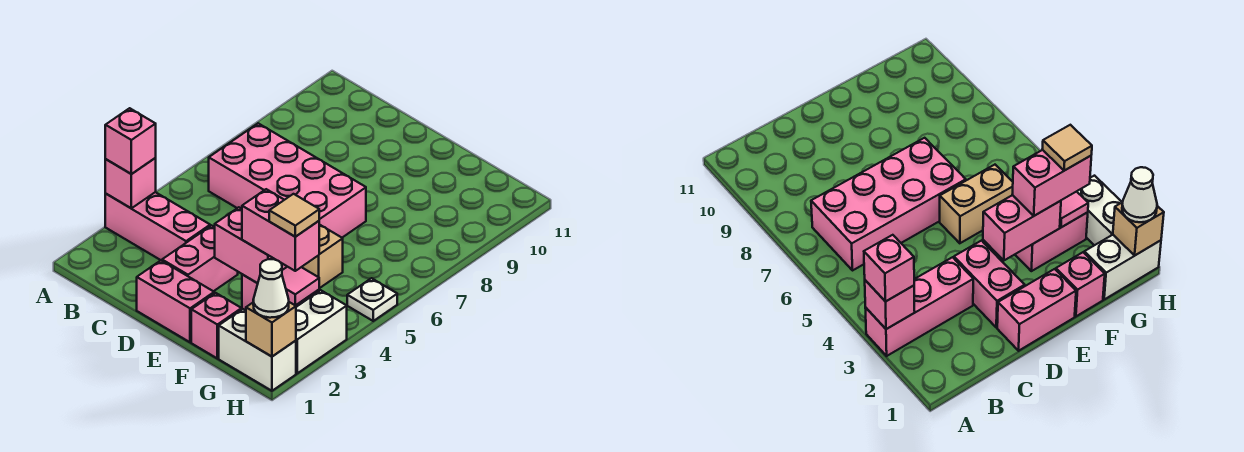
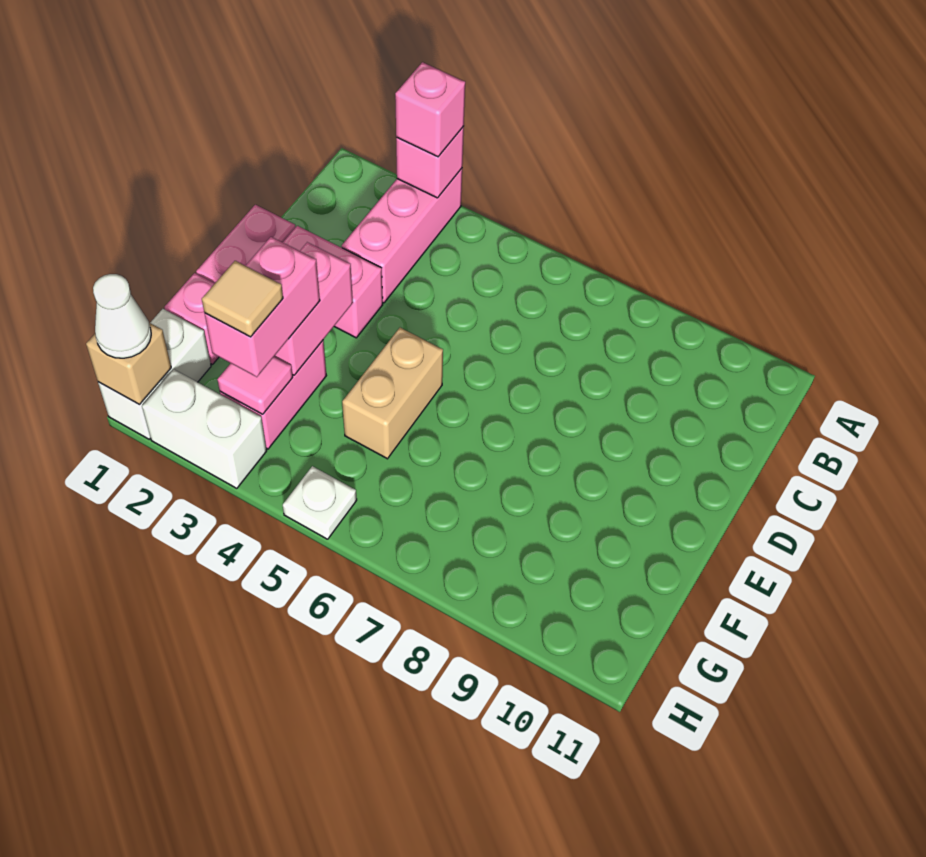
pink 2x4 brick [209,123,366,238] -> none

